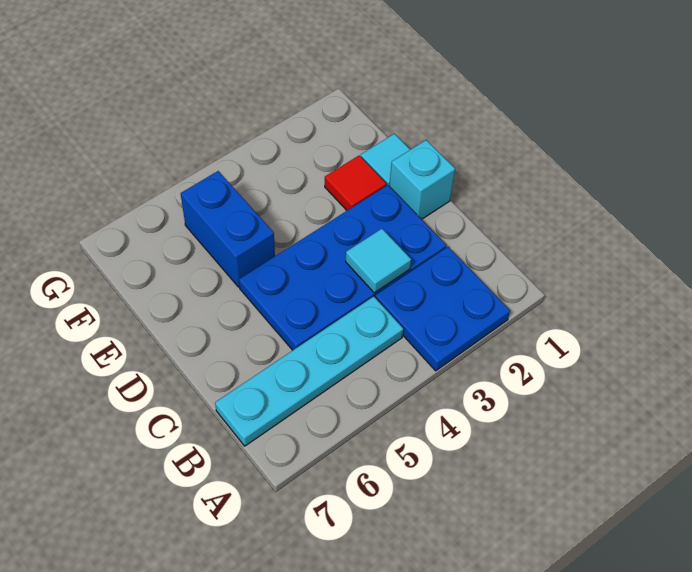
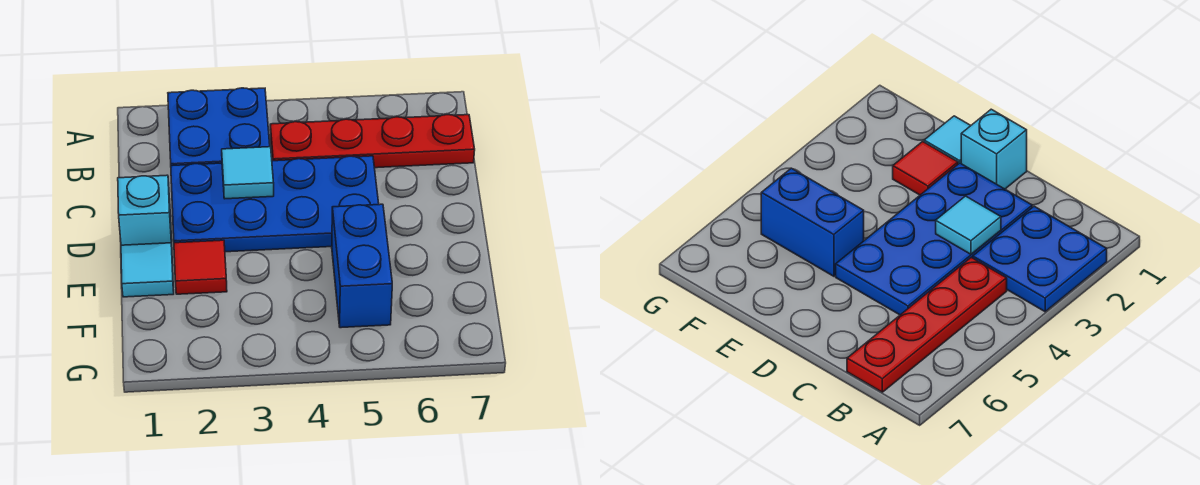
cyan 1x4 plate [215,296,403,446] -> red 1x4 plate [270,115,475,168]

